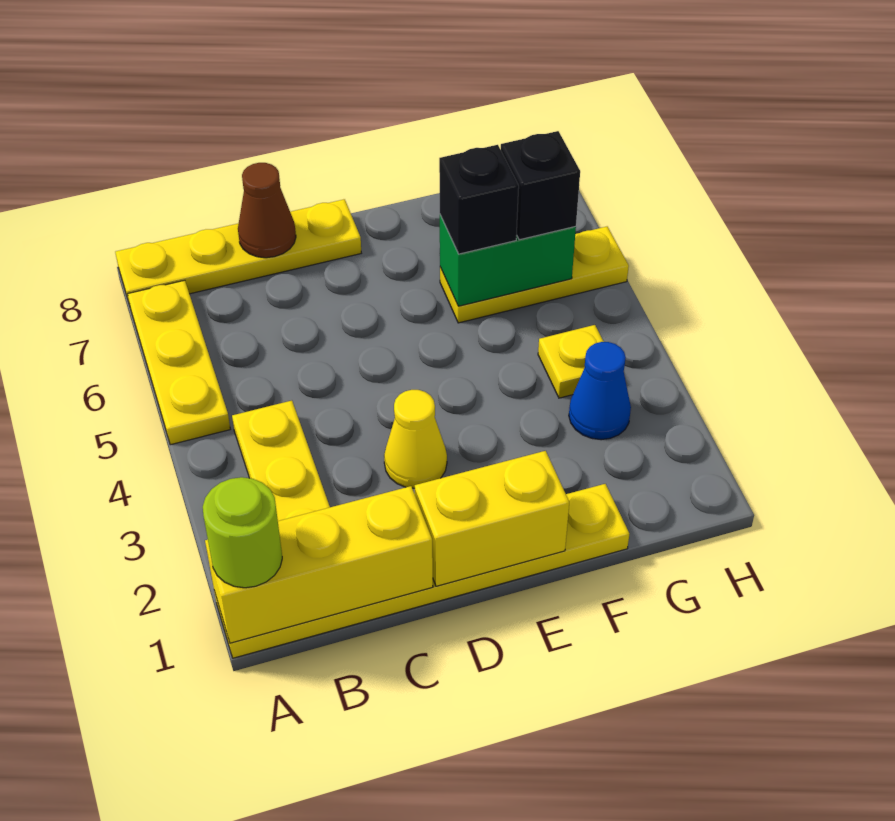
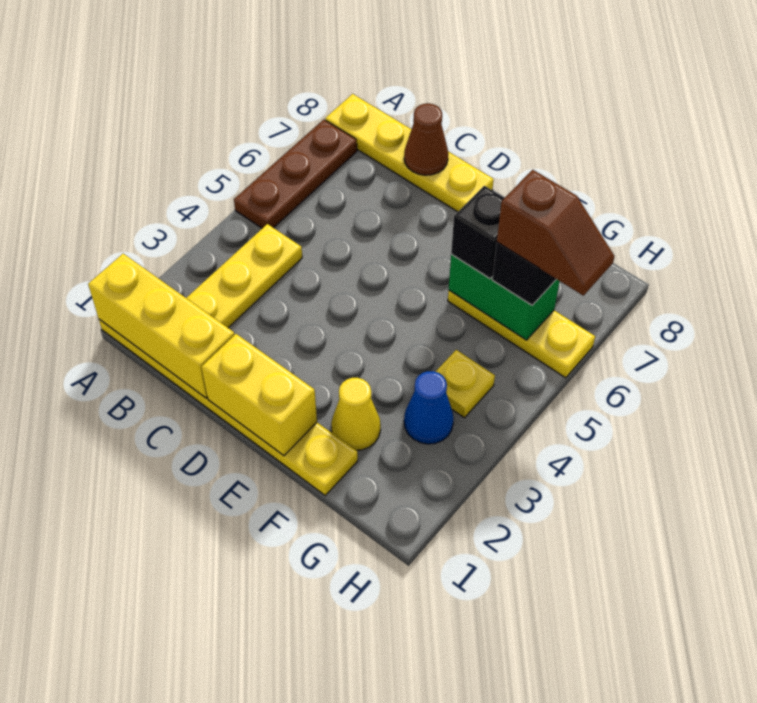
lime 1x1 round brick [203,477,282,588] -> none
yellow 1x3 plate [128,280,230,445] -> brown 1x3 plate [234,120,357,228]
yellow 1x1 cone [384,390,447,488] -> yellow 1x1 cone moved to [331,378,381,450]
none -> brown 1x2 slope [497,170,614,296]

